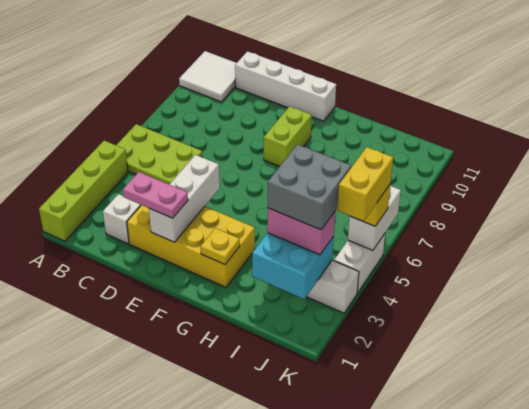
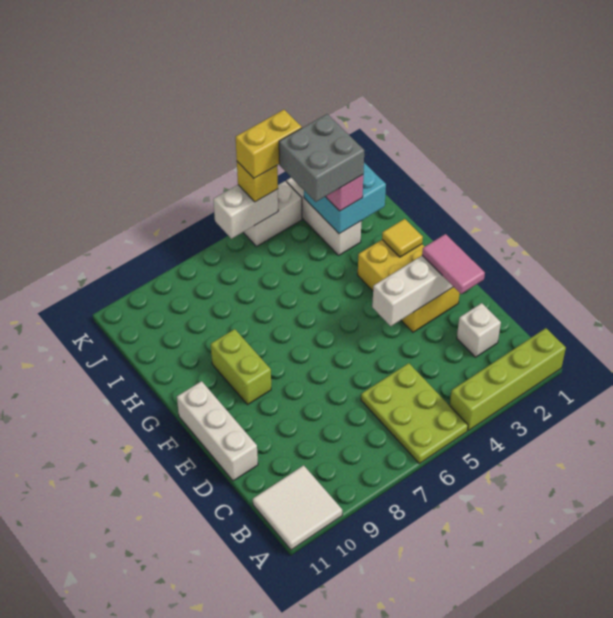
white 1x4 brick [235,51,336,121] -> white 1x3 brick [177,381,258,481]
yellow 2x4 brick [127,205,255,287] -> yellow 2x3 brick [358,240,460,332]
pink 1x2 plate [123,172,188,218] -> pink 1x2 tile [422,234,485,294]
lime 1x2 brick [264,106,312,167] -> lime 1x2 brick turned to [211,329,271,405]
yellow 1x1 plate [201,228,240,264] -> yellow 1x1 tile [382,219,423,257]

